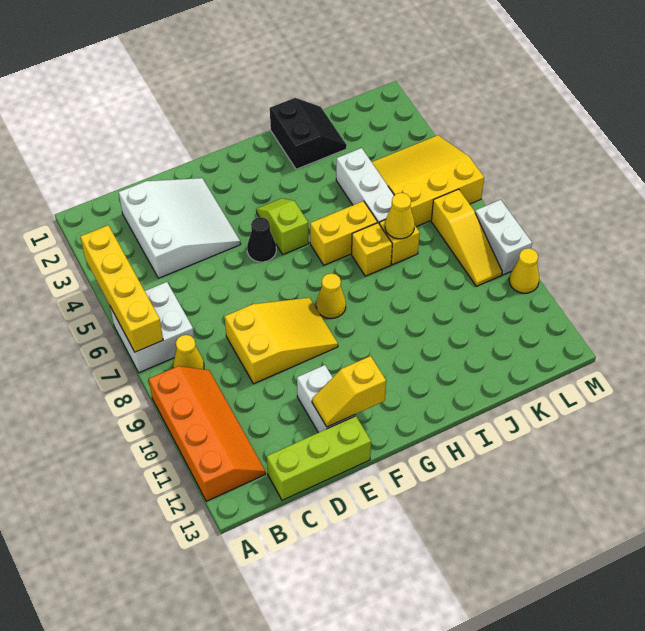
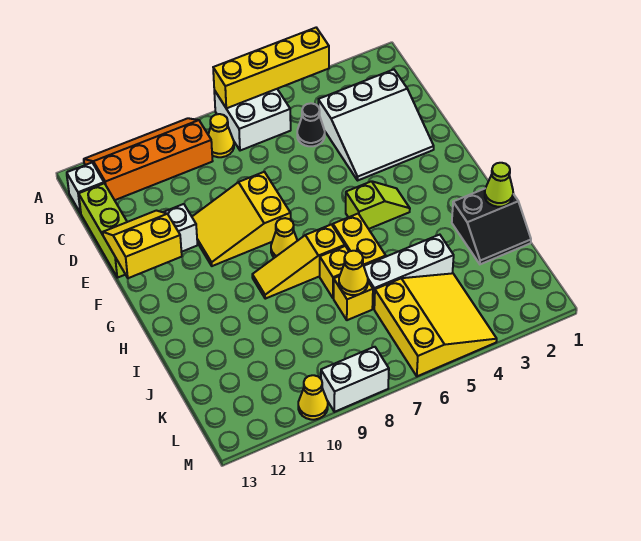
orange 2x4 slope [149,366,266,501] -> orange 2x4 slope turned to [84,118,212,200]
none -> white 1x1 brick [67,163,104,213]
yellow 2x3 slope [225,298,338,384] -> yellow 2x3 slope turned to [192,172,291,266]
yellow 1x2 slope [312,356,386,427] -> yellow 2x2 slope [103,211,182,278]
black 1x1 cone [247,217,276,262] -> black 1x1 cone moved to [297,103,325,146]
none -> lime 1x1 cone [485,163,513,207]
yellow 1x3 slope [431,189,502,286] -> yellow 1x3 slope moved to [252,224,345,299]

